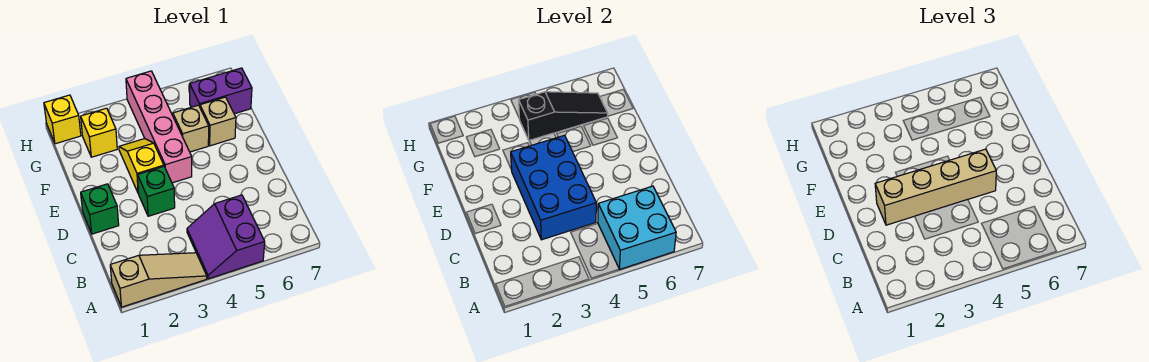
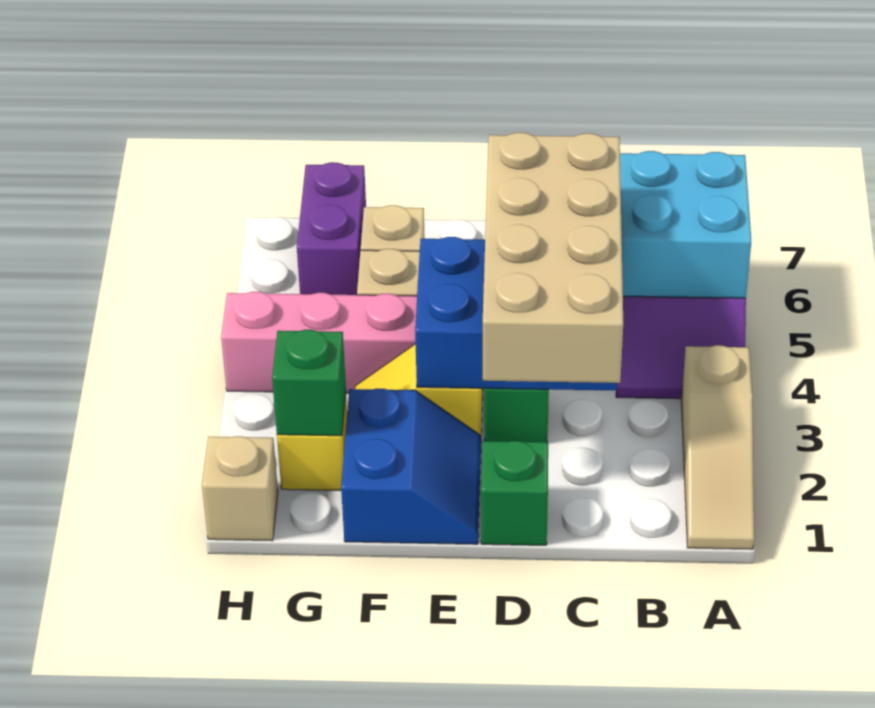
tan 1x3 slope [110,253,207,307] -> tan 1x3 slope turned to [681,345,754,549]
tan 1x4 brick [875,149,996,225] -> tan 2x4 brick [483,133,623,383]
none -> blue 2x2 slope [341,389,481,544]
none -> green 1x1 brick [272,330,346,436]
black 1x3 slope [519,92,608,140] -> none
yellow 1x1 brick [44,95,81,144] -> tan 1x1 brick [202,436,278,541]

